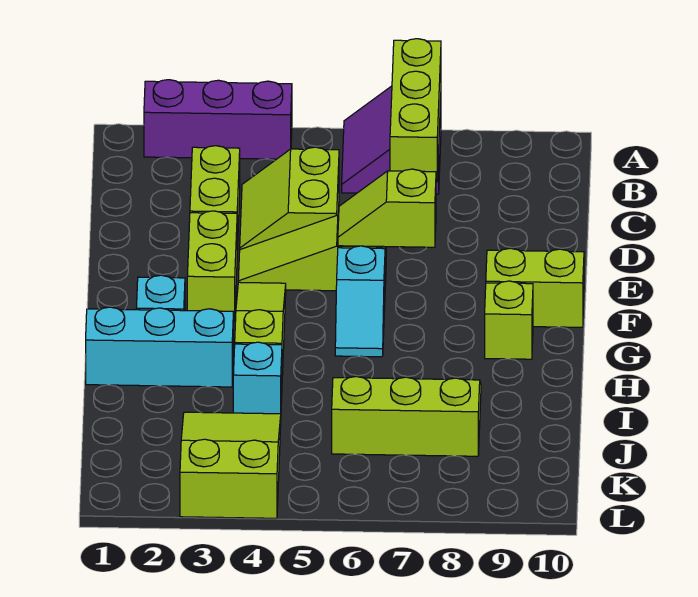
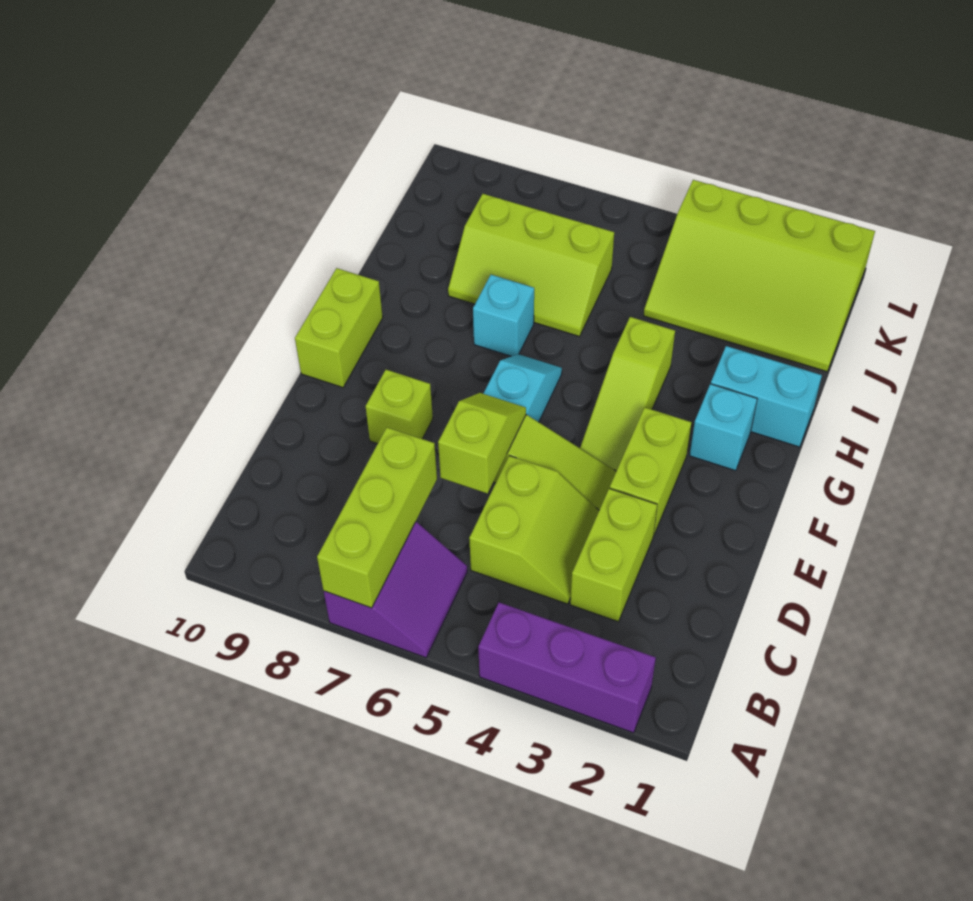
lime 1x2 slope [338,169,436,247] -> lime 1x2 slope turned to [438,393,526,494]
lime 1x2 brick [486,248,584,327] -> lime 1x2 brick turned to [295,268,383,388]
lime 1x1 brick [485,281,533,359] -> lime 1x1 brick moved to [366,370,433,444]
cyan 1x3 brick [86,307,233,387] -> cyan 1x2 brick [711,346,822,447]
cyan 1x1 brick [233,342,282,414] -> cyan 1x1 brick moved to [473,275,534,356]
lime 2x3 slope [180,412,281,518] -> lime 3x4 slope [644,180,875,372]

